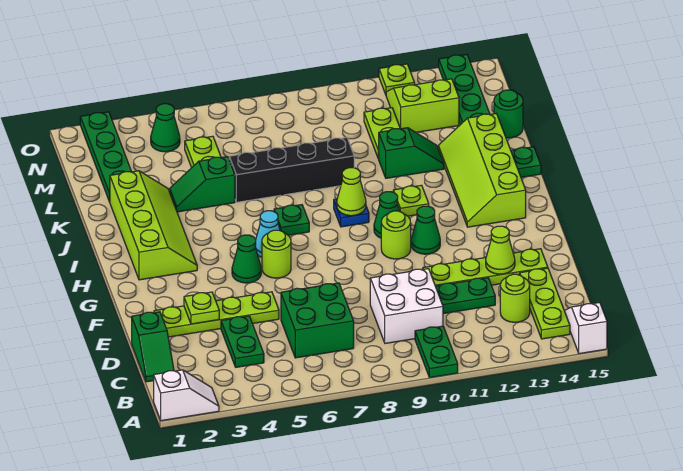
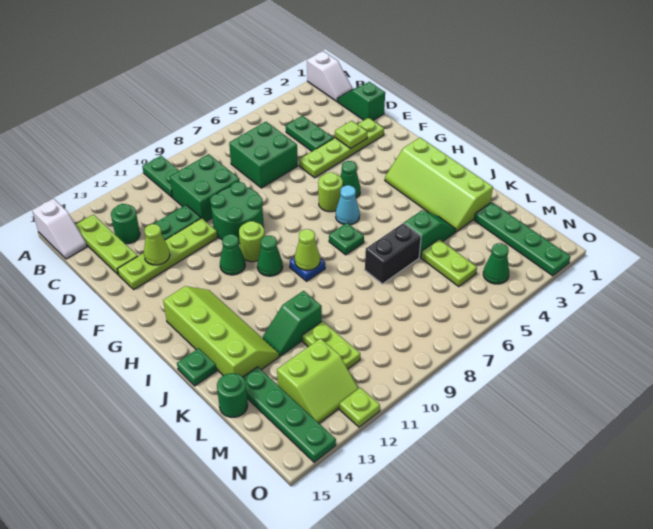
white 1x2 slope [154,370,219,421] -> white 1x2 slope turned to [307,51,353,102]
white 2x2 brick [370,269,443,343] -> green 2x2 brick [170,154,240,221]
lime 1x1 round brick [500,274,530,322] -> green 1x1 round brick [111,204,140,244]
none -> green 2x2 round brick [210,182,263,244]
lime 1x1 plate [393,185,429,216] -> none
black 1x4 brick [229,137,354,202] -> black 1x2 brick [365,223,421,284]

